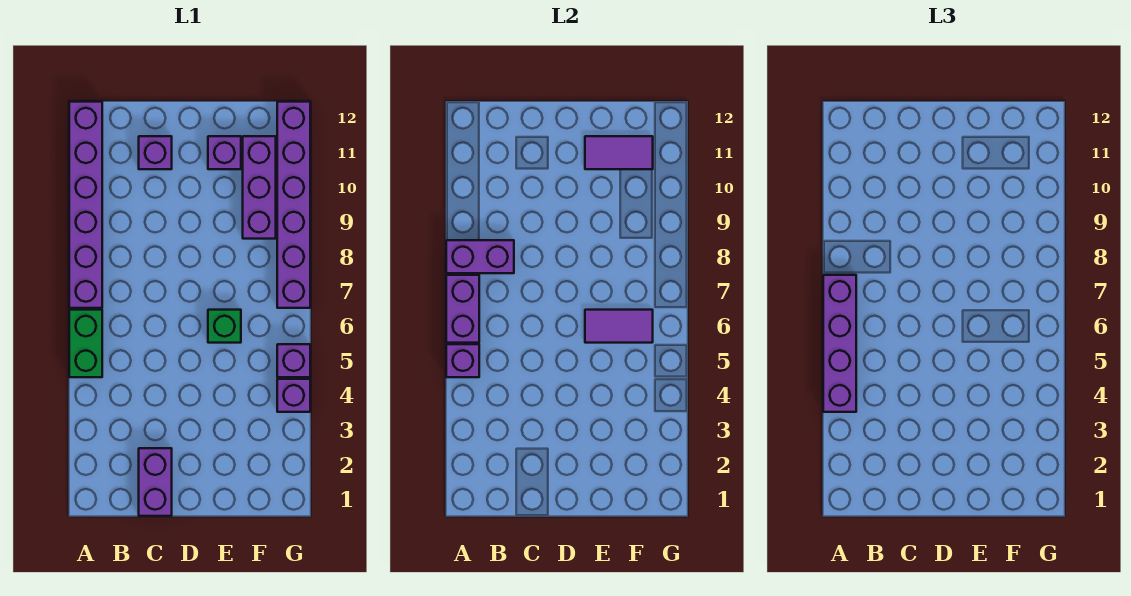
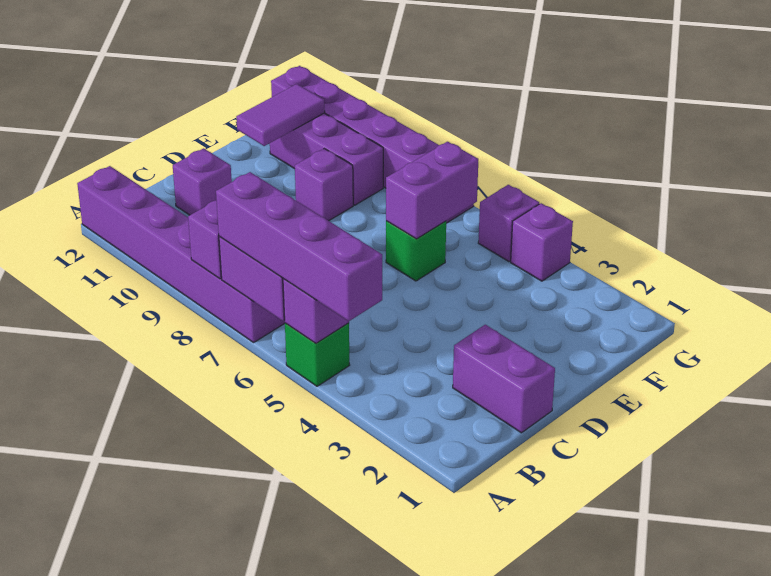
green 1x2 brick [69,310,102,377] -> green 1x1 brick [285,323,350,386]
purple 1x2 tile [585,310,653,343] -> purple 1x2 brick [386,142,478,239]
purple 1x1 brick [208,136,241,169] -> purple 1x1 brick moved to [295,149,353,221]

